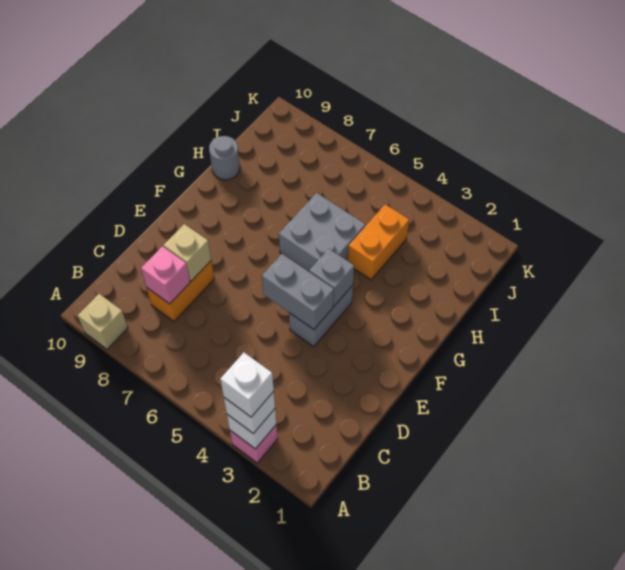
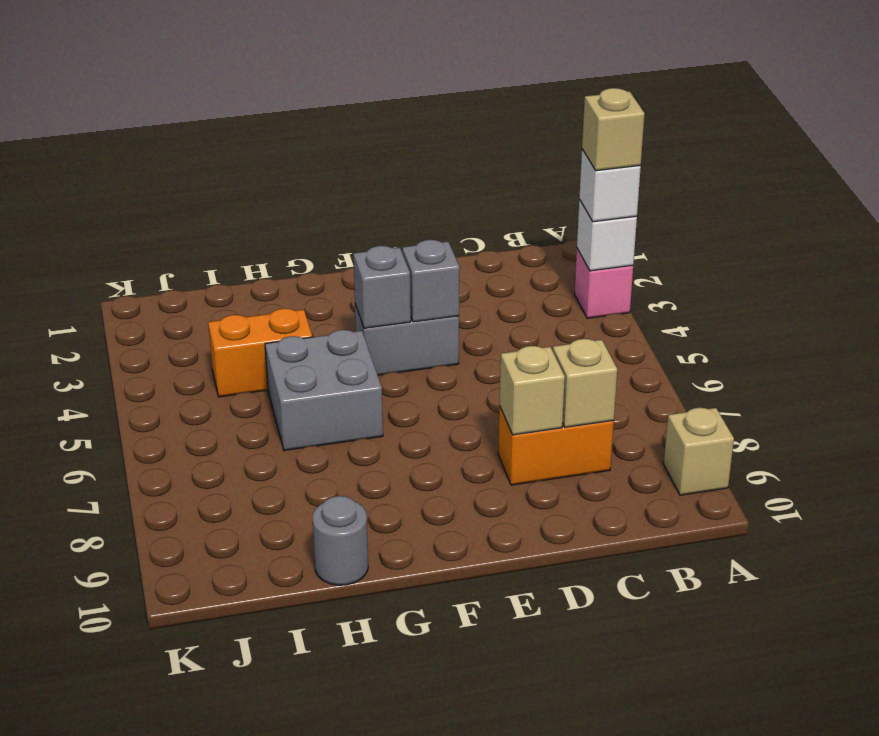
white 1x1 brick [220,353,274,417] -> tan 1x1 brick [582,88,645,171]
pink 1x1 brick [141,246,190,304] -> tan 1x1 brick [553,339,617,427]
grey 1x2 brick [262,254,334,329] -> grey 1x1 brick [402,240,460,322]

